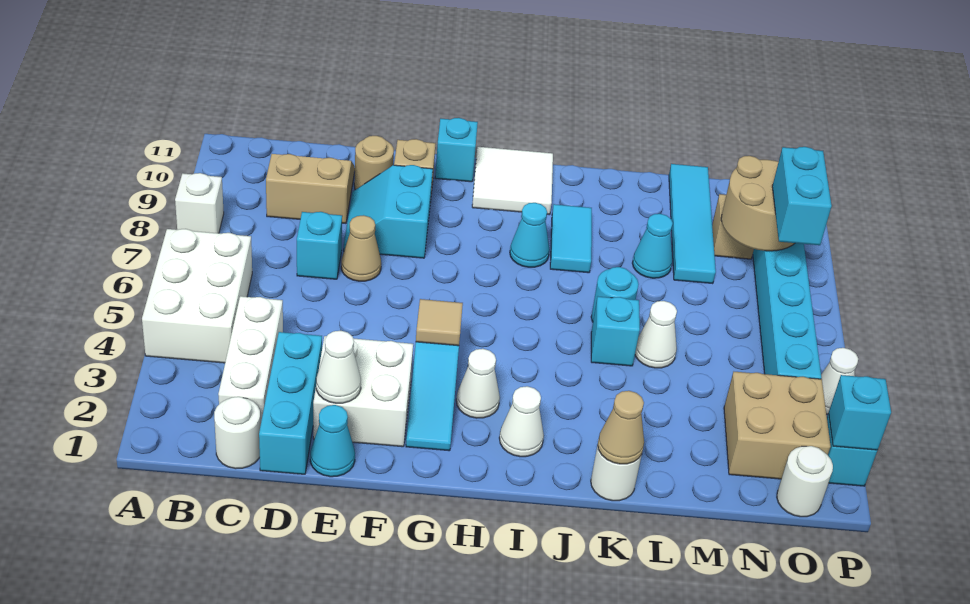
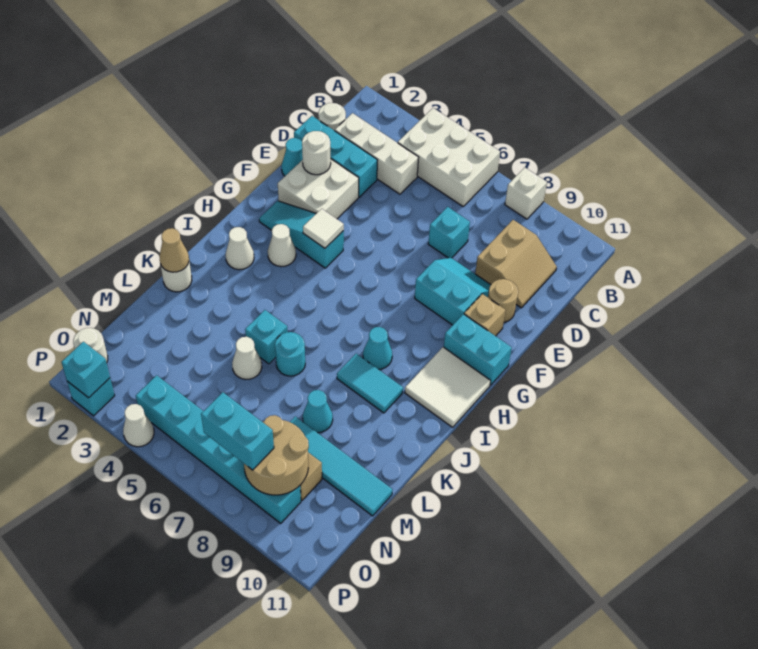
white 1x1 cone [316,331,361,403] -> white 1x1 round brick [302,131,331,175]
tan 1x1 cone [341,215,381,281] -> none
tan 1x1 tile [416,299,463,346] -> white 1x1 tile [303,209,344,248]
cyan 1x1 brick [435,118,478,182] -> cyan 1x2 brick [444,314,512,385]
tan 2x2 brick [724,372,830,479] -> none

